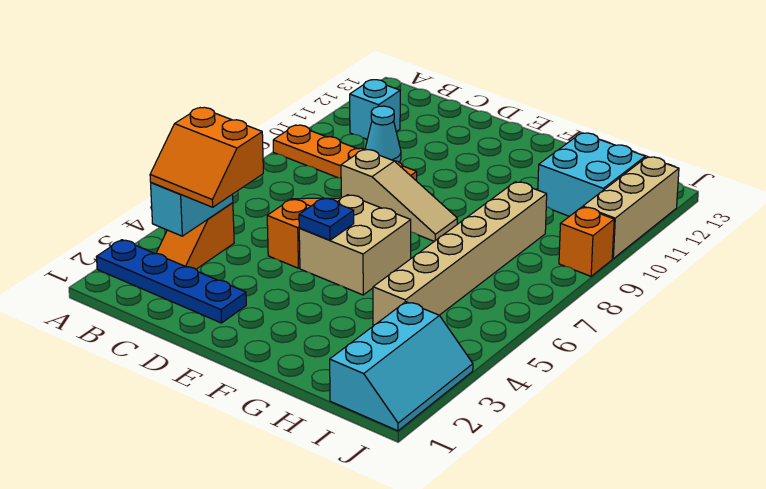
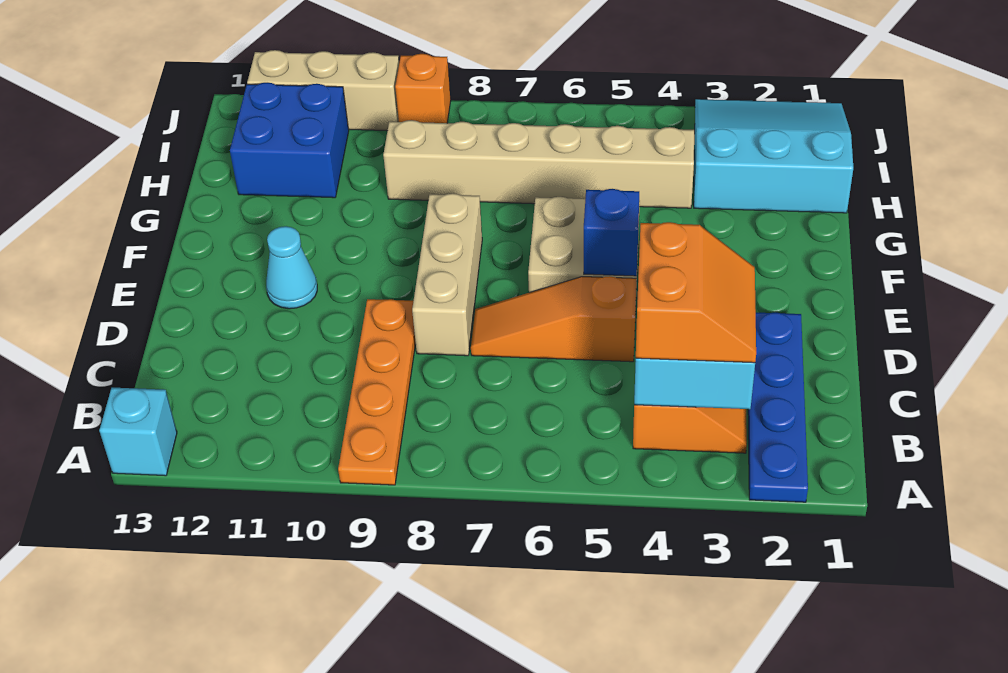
cyan 1x1 brick [350,80,400,139] -> cyan 1x1 brick moved to [99,388,177,476]
cyan 1x1 cone [365,106,401,162] -> cyan 1x1 cone moved to [266,226,317,309]
tan 1x3 slope [341,149,457,241] -> tan 1x3 brick [412,193,482,356]
blue 1x1 plate [299,198,354,240] -> blue 1x1 brick [584,189,639,276]
cyan 2x2 brick [538,133,645,216] -> blue 2x2 brick [230,83,349,198]
cyan 2x3 slope [330,302,473,431] -> cyan 3x3 slope [694,99,853,213]

